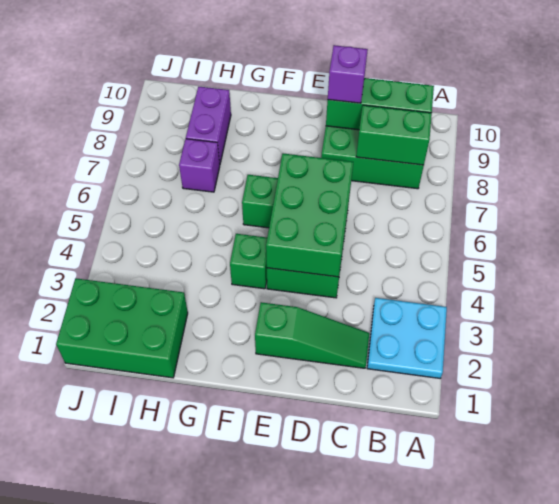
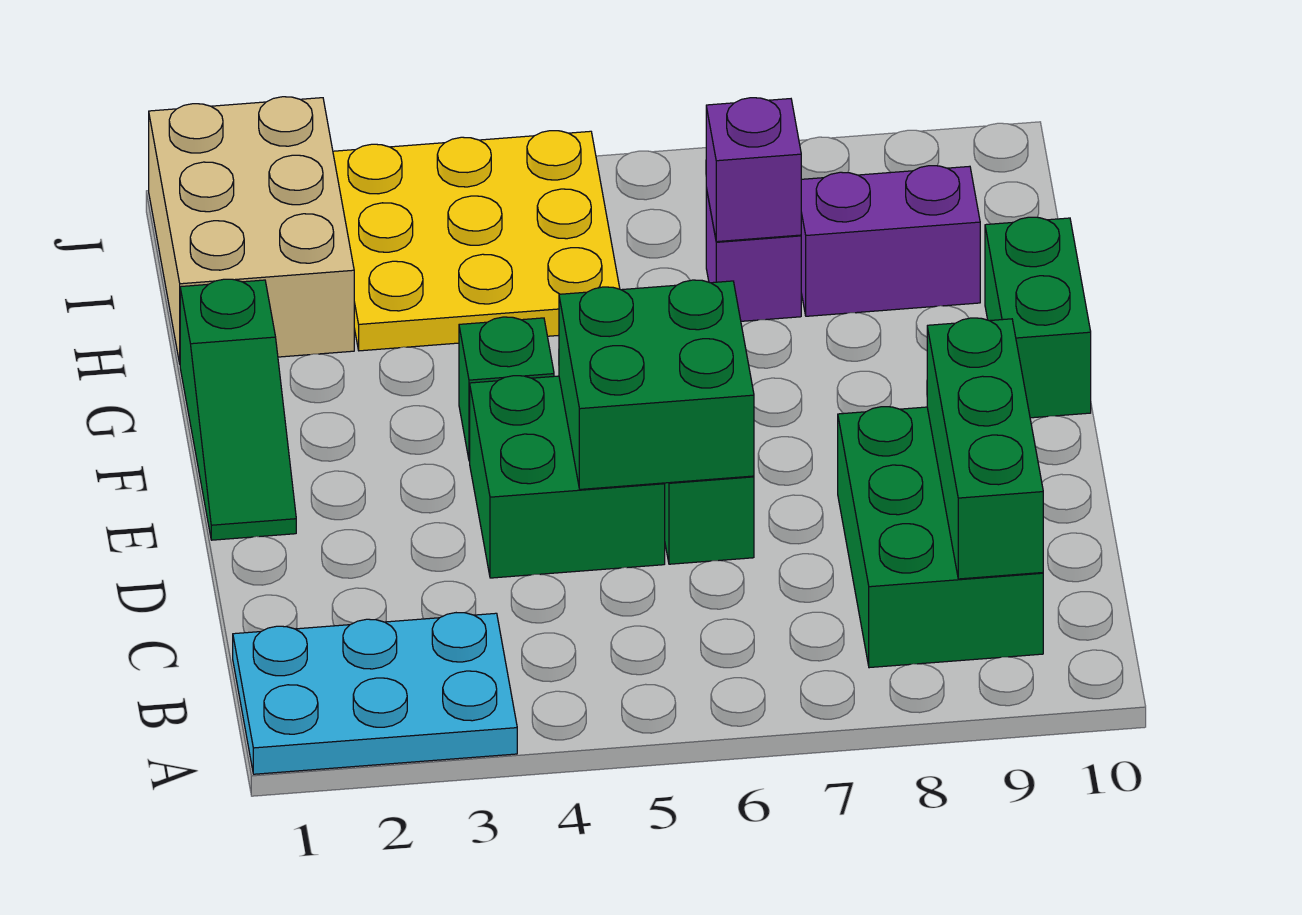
cyan 2x2 plate [367,298,447,378] -> cyan 2x3 plate [233,613,517,774]
green 1x2 brick [356,105,432,165] -> green 1x2 brick moved to [985,217,1091,418]
green 1x3 slope [255,302,369,368] -> green 1x3 slope moved to [180,279,296,540]
green 2x3 brick [266,153,353,277] -> green 2x2 brick [559,280,754,489]
purple 1x1 brick [328,45,368,103] -> purple 1x1 brick moved to [706,98,801,242]
green 2x3 brick [56,278,188,378] -> tan 2x3 brick [149,97,354,363]
none -> yellow 3x3 plate [333,131,620,351]

